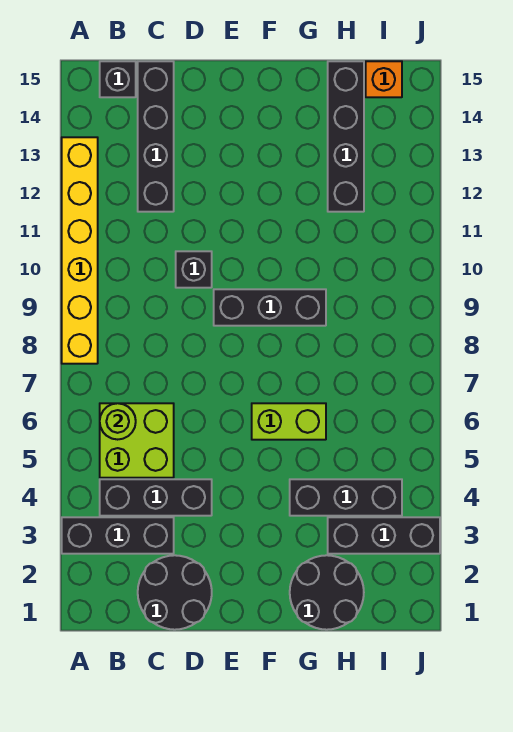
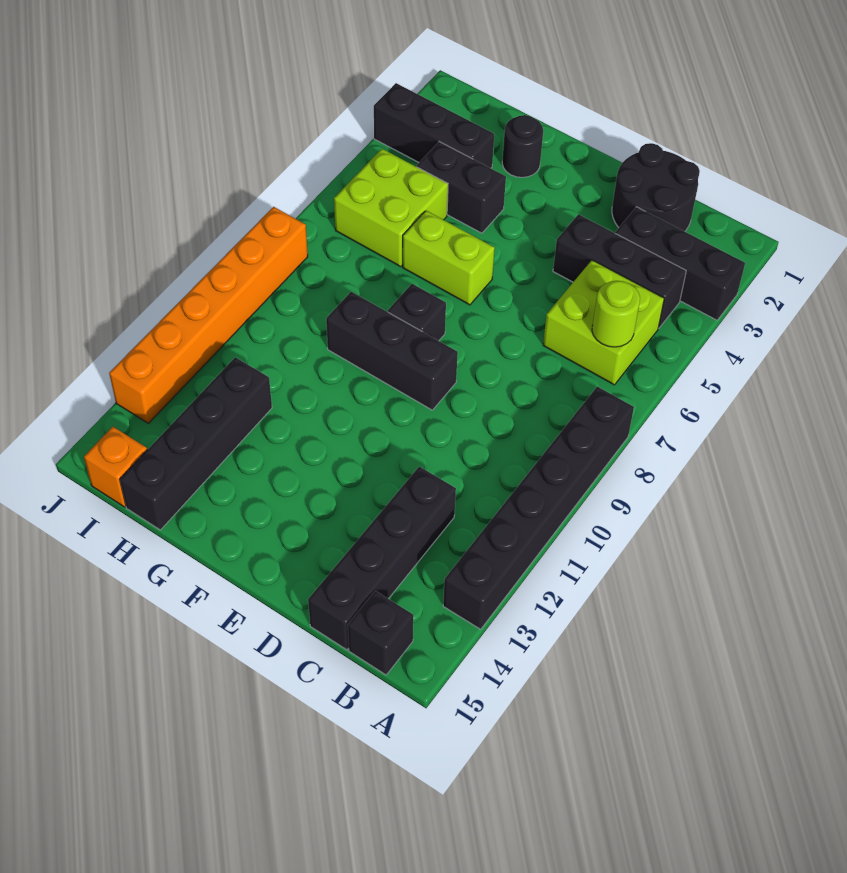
yellow 1x6 brick [62,137,98,364] -> black 1x6 brick [443,387,634,629]
black 1x1 brick [176,251,212,288] -> black 1x1 brick moved to [388,284,446,341]
black 2x2 round brick [290,555,364,630] -> black 1x1 round brick [502,115,543,177]
black 1x3 brick [290,479,402,516] -> black 1x2 brick [417,142,506,233]
none -> lime 2x2 brick [334,149,448,267]
none -> orange 1x6 brick [109,207,308,423]

